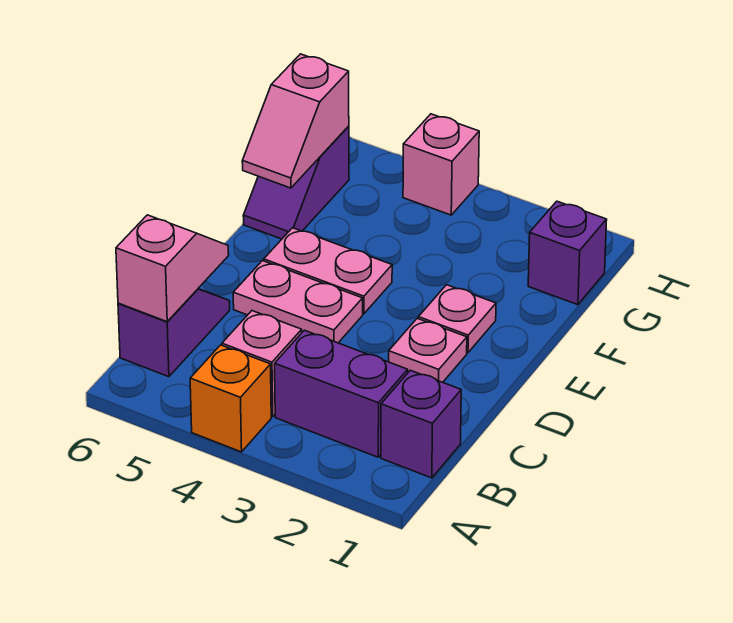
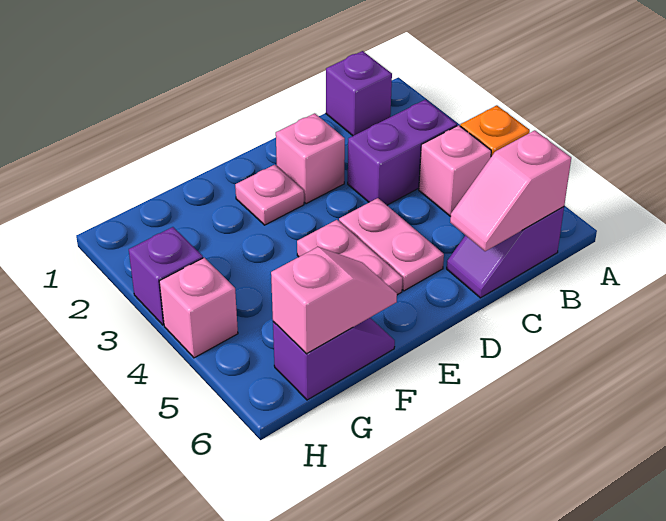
purple 1x2 brick [275,330,408,457] -> purple 1x2 brick turned to [348,100,457,205]
pink 1x1 plate [389,318,467,382] -> pink 1x1 brick [276,113,345,204]
purple 1x1 brick [528,201,607,305] -> purple 1x1 brick moved to [129,227,203,325]

